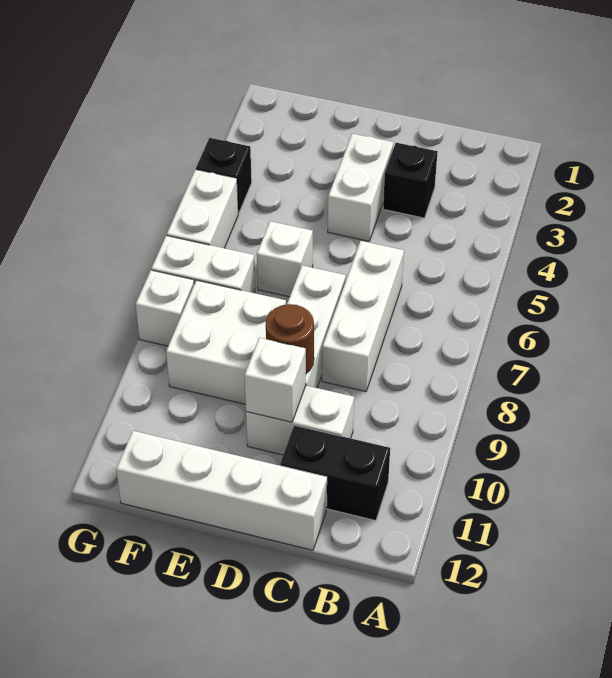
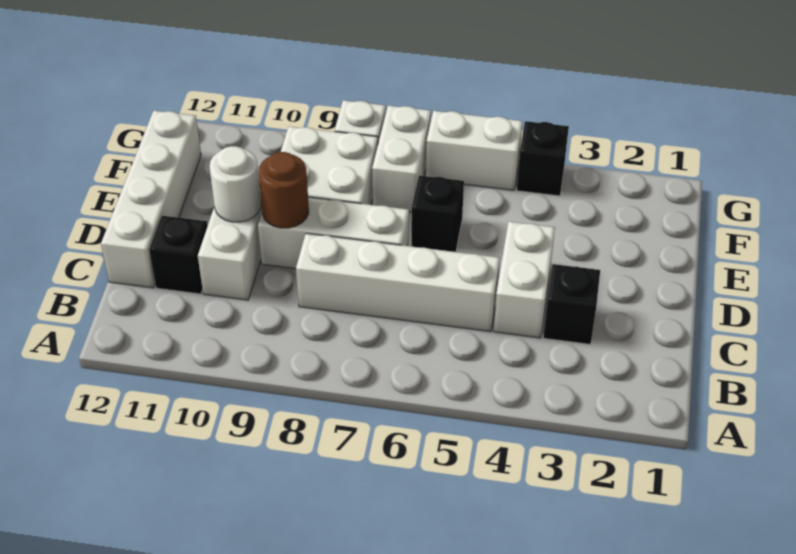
black 1x2 brick [280,425,390,521] -> black 1x1 brick [149,216,208,294]
white 1x3 brick [322,241,404,392] -> white 1x4 brick [296,233,500,332]
white 1x2 brick [328,134,394,241] -> white 1x2 brick turned to [494,222,555,338]
white 1x1 brick [245,338,306,422] -> white 1x1 round brick [210,146,261,222]
white 1x1 brick [257,221,313,297] -> black 1x1 brick [411,175,464,252]

